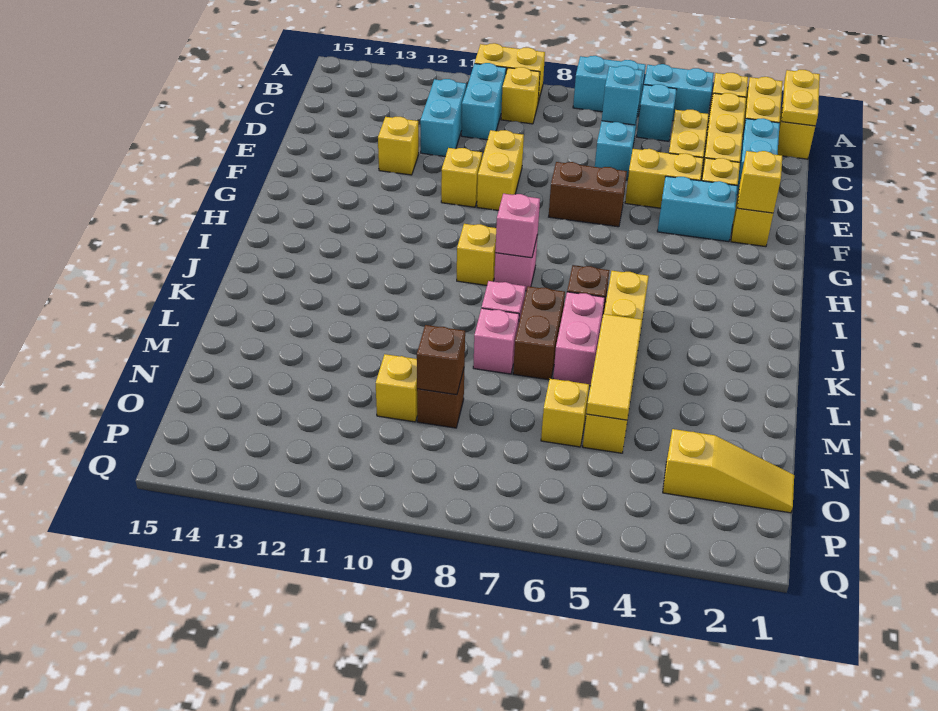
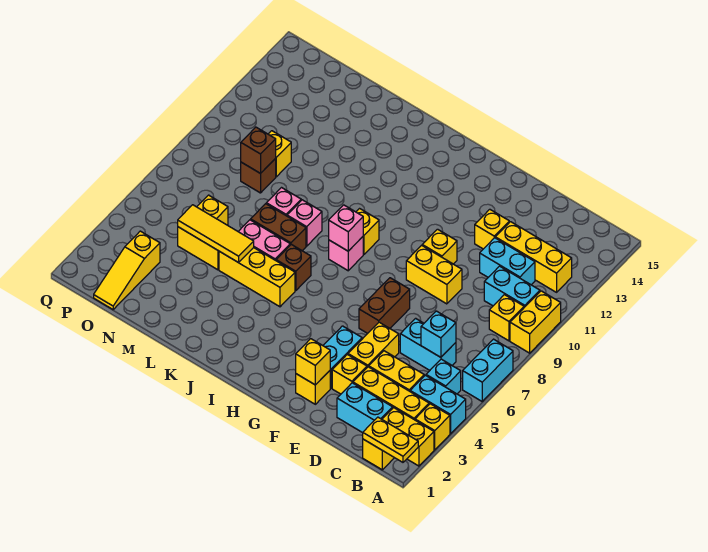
cyan 1x2 brick [644,64,714,121] -> cyan 1x2 brick turned to [410,375,466,434]
none -> yellow 1x3 brick [495,222,572,292]

